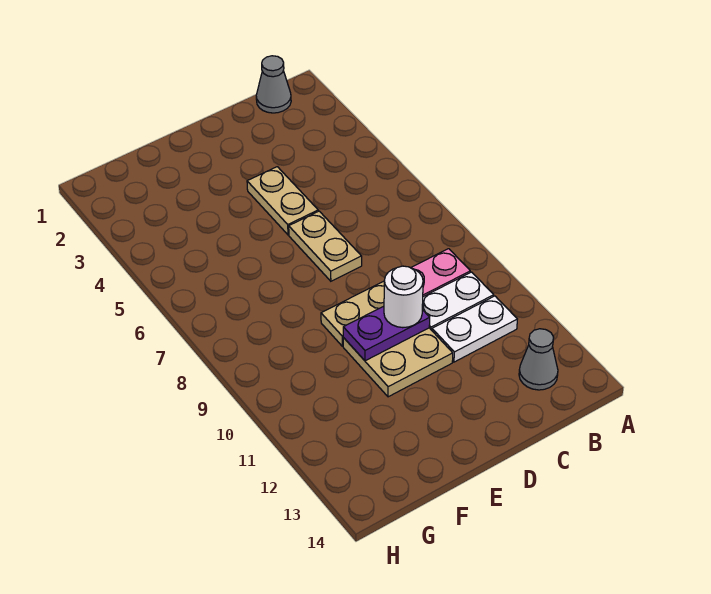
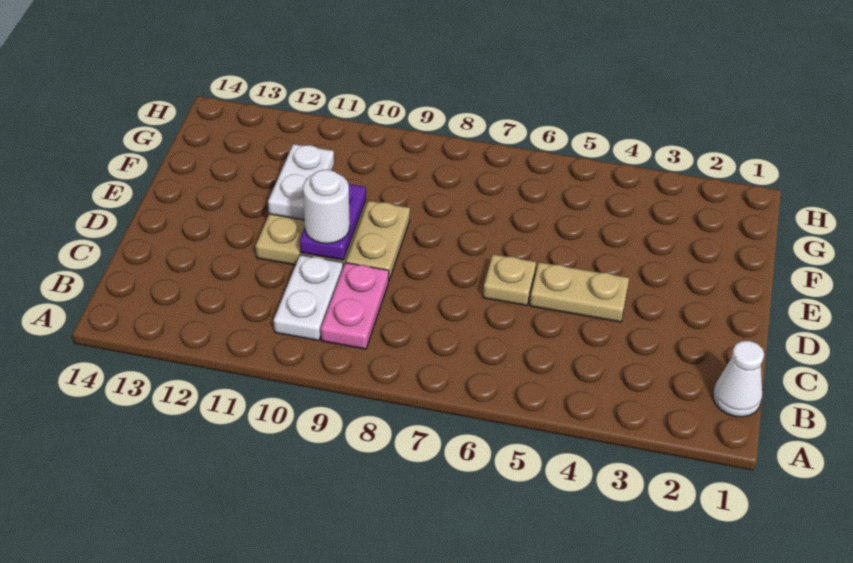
grey 1x1 cone [256,56,291,113] -> white 1x1 cone [713,341,764,417]
white 1x2 plate [432,296,517,362] -> white 1x2 plate moved to [268,144,334,220]
grey 1x1 cone [519,329,558,390] -> none
tan 1x2 plate [289,211,362,281] -> tan 1x1 plate [483,254,536,306]

